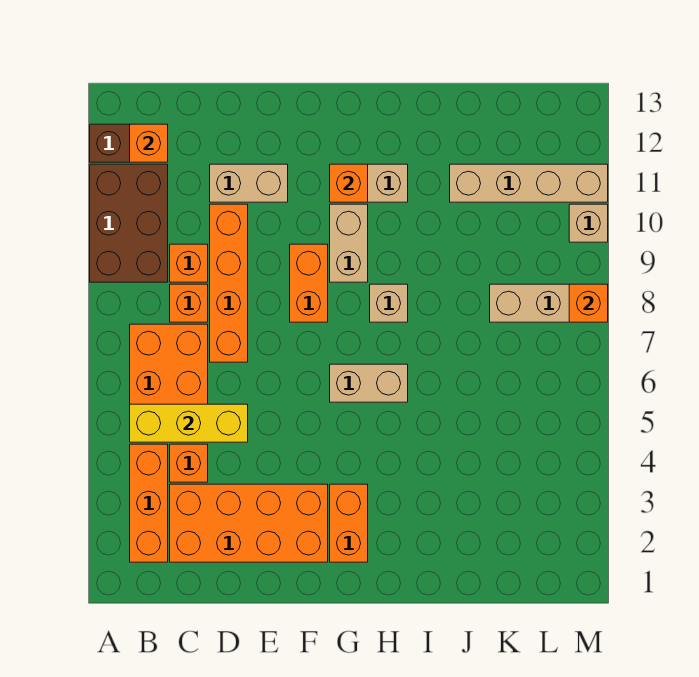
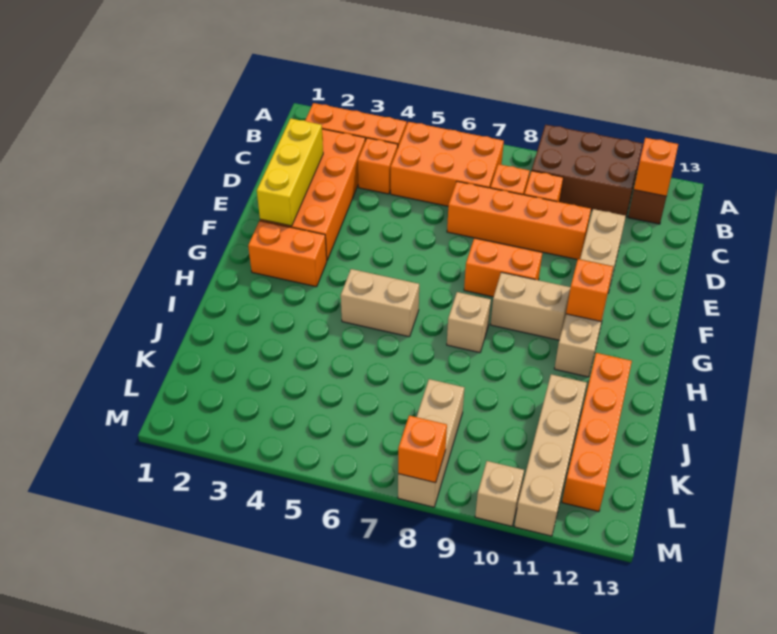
yellow 1x3 brick [130,404,248,442] -> yellow 1x3 brick moved to [257,118,323,226]
tan 1x2 brick [330,364,408,402] -> tan 1x2 brick turned to [341,269,419,337]
none -> orange 1x4 brick [562,353,632,511]

